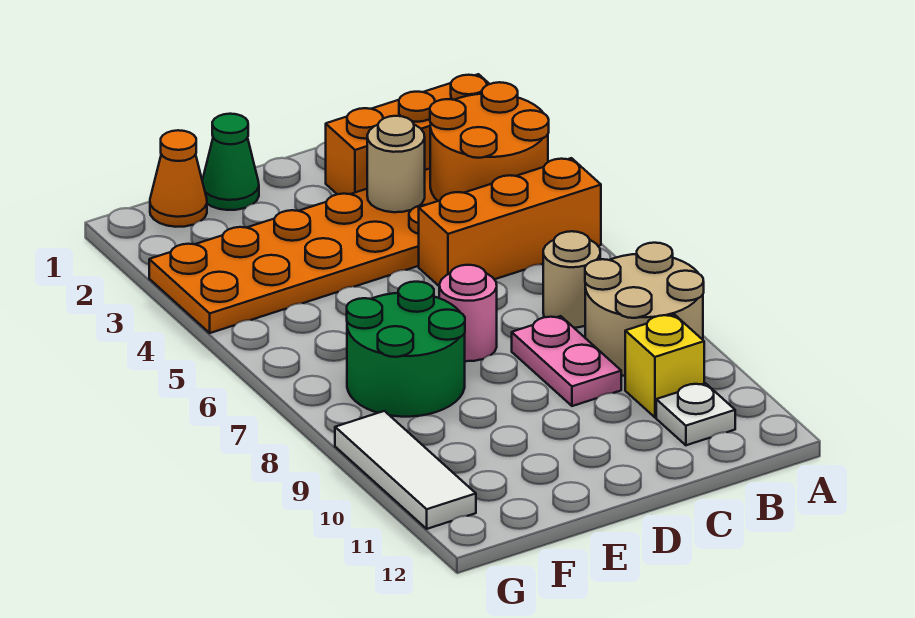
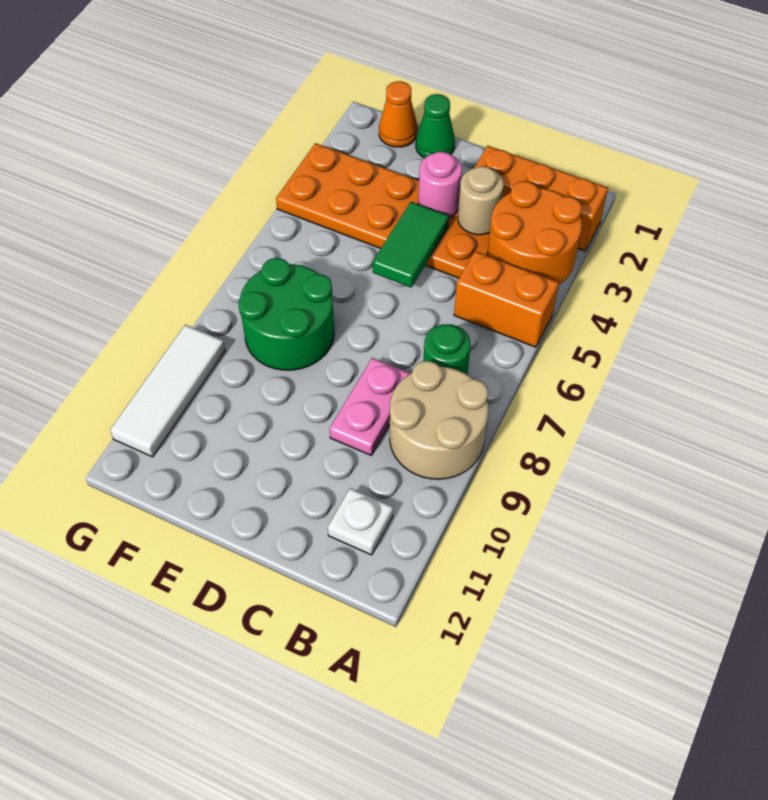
orange 1x3 brick [419,158,601,286] -> orange 1x2 brick [454,251,559,347]
tan 1x1 round brick [543,231,600,328] -> green 1x1 round brick [423,324,471,374]
yellow 1x1 brick [625,315,704,417] -> none
none -> green 1x2 tile [373,202,449,287]
pink 1x1 round brick [439,265,497,361] -> pink 1x1 round brick moved to [418,152,462,218]

